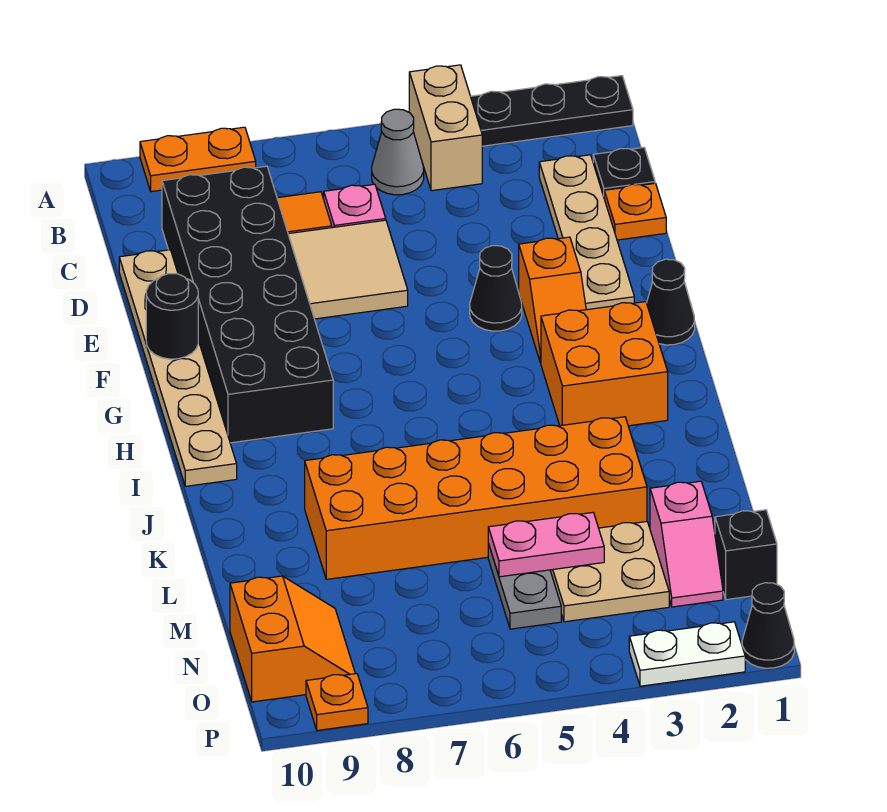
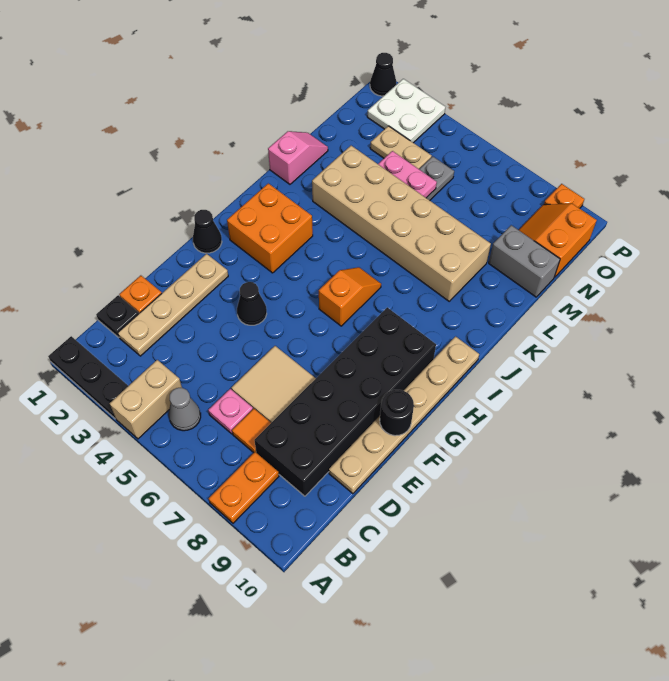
orange 1x2 plate [140,127,256,192] -> orange 1x2 plate turned to [209,452,279,523]
orange 1x2 slope [519,237,586,363] -> orange 1x2 slope moved to [319,267,381,326]
orange 2x6 brick [305,417,647,579] -> tan 2x6 brick [312,146,491,301]
pink 1x2 slope [650,481,723,607] -> pink 1x2 slope moved to [268,131,328,184]
tan 2x2 plate [550,522,669,622] -> tan 1x2 plate [370,126,432,169]
none -> grey 1x2 brick [489,225,560,297]
black 1x1 brick [715,510,777,600] -> none
white 1x2 plate [629,622,745,686] -> white 2x2 plate [367,79,445,143]

